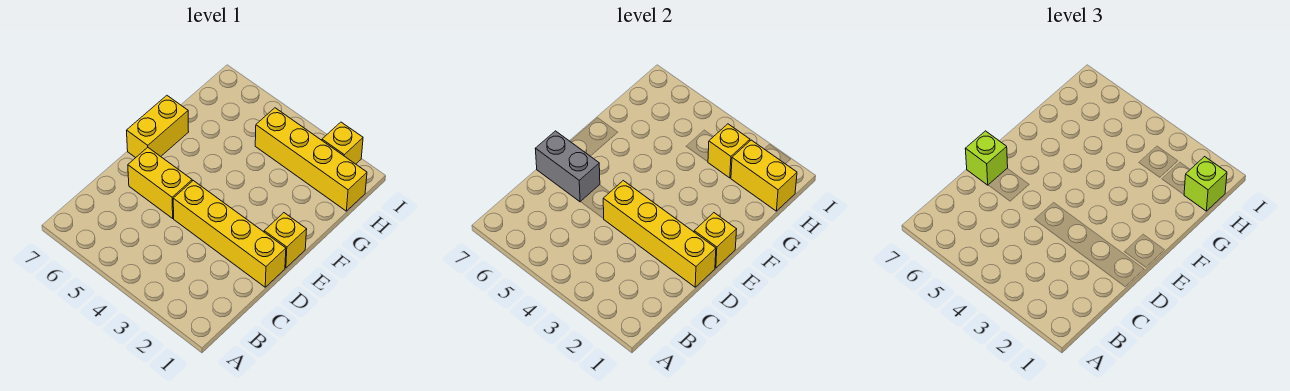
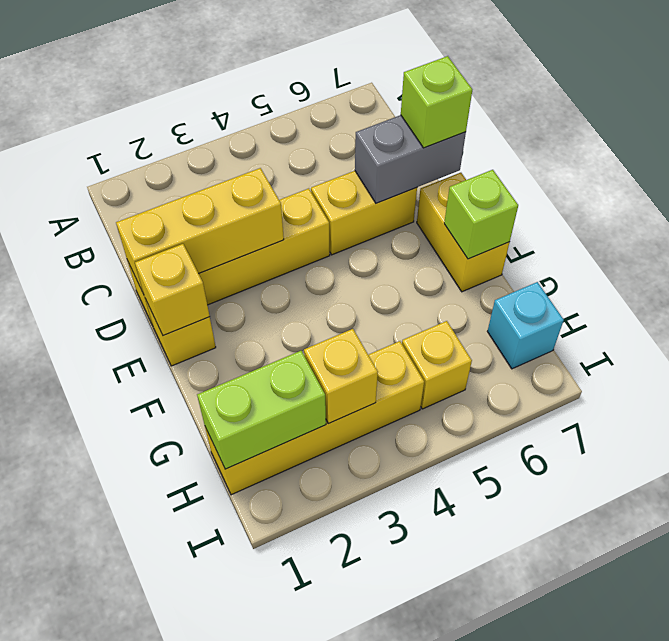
yellow 1x4 brick [603,181,716,287] -> yellow 1x3 brick [116,168,284,294]
yellow 1x2 brick [731,140,797,211] -> lime 1x2 brick [197,351,326,469]
lime 1x1 brick [1184,157,1227,211] -> lime 1x1 brick moved to [444,170,518,259]
none -> cyan 1x1 brick [487,282,564,369]
yellow 1x1 brick [322,122,363,164] -> yellow 1x1 brick moved to [402,321,472,409]

